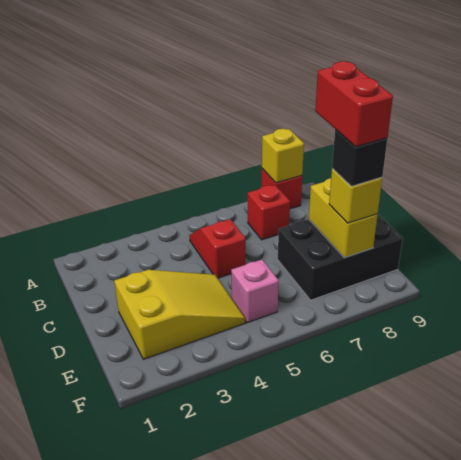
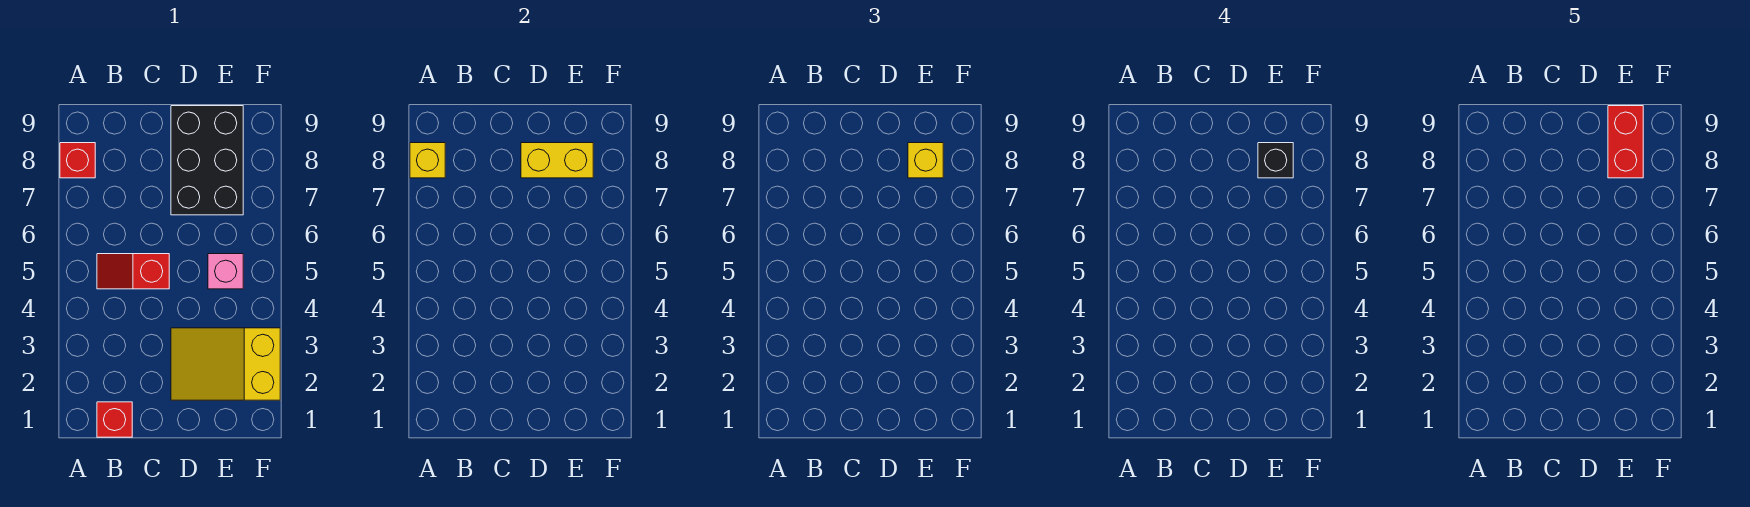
red 1x1 brick [248,185,290,240] -> red 1x1 brick moved to [97,402,132,437]
yellow 2x3 slope [114,270,245,359] -> yellow 2x3 slope turned to [171,328,280,400]
red 1x2 brick [315,61,393,147] -> red 1x2 brick turned to [1608,106,1643,178]

